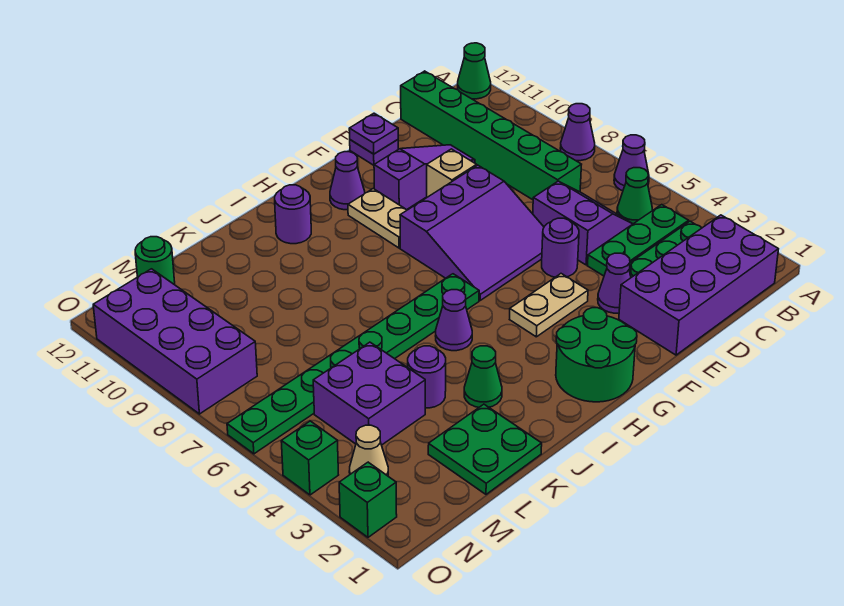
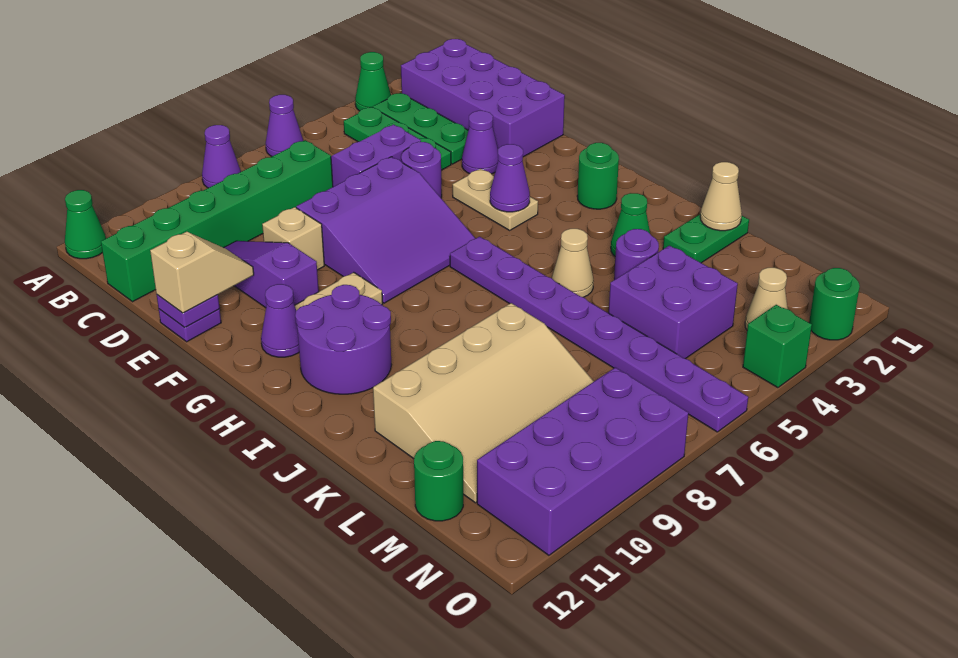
green 1x1 cone [617,168,653,224] -> green 1x1 cone moved to [355,52,391,111]
purple 3x3 slope [400,165,544,300] -> purple 3x3 slope turned to [296,157,476,303]
none -> tan 1x2 slope [150,232,254,313]
green 2x2 round brick [556,308,637,402] -> green 1x1 round brick [577,143,619,209]
green 1x8 plate [227,274,479,454] -> purple 1x8 plate [450,237,748,432]
purple 1x1 cone [436,290,472,351] -> purple 1x1 cone moved to [490,144,530,212]
purple 1x1 round brick [275,185,311,244] -> purple 2x2 round brick [295,285,391,394]
none -> tan 1x1 cone [552,229,593,297]
green 2x2 plate [428,404,542,494] -> green 1x2 plate [663,214,749,263]
none -> tan 1x1 cone [700,162,742,231]
none -> tan 3x4 slope [373,303,594,503]
green 1x1 brick [339,462,397,537] -> green 1x1 round brick [809,268,860,340]

